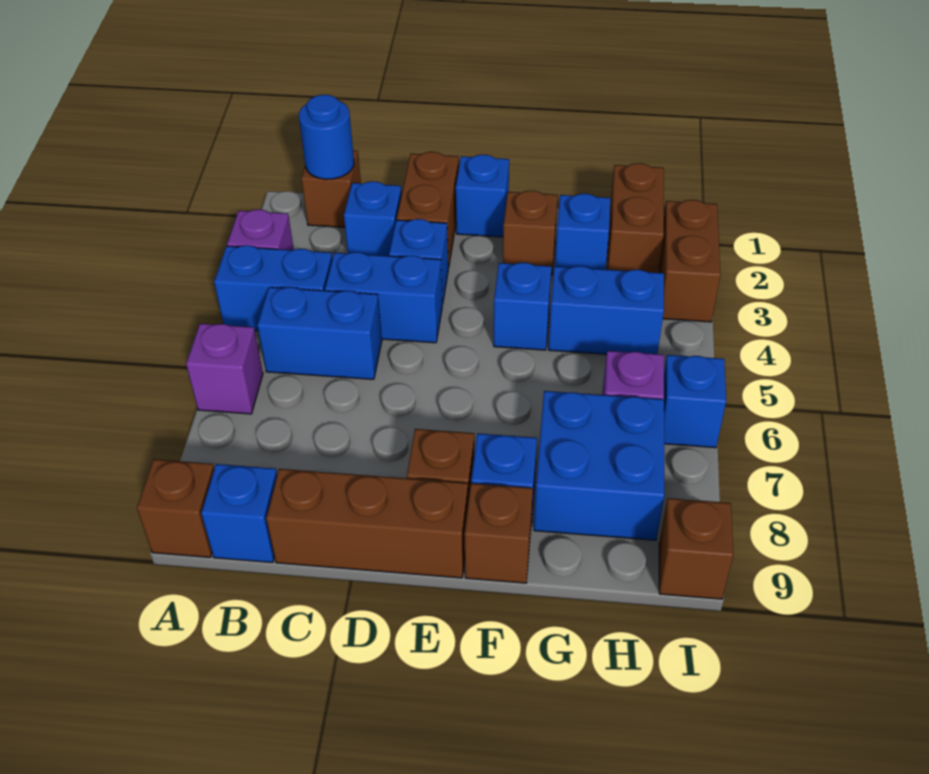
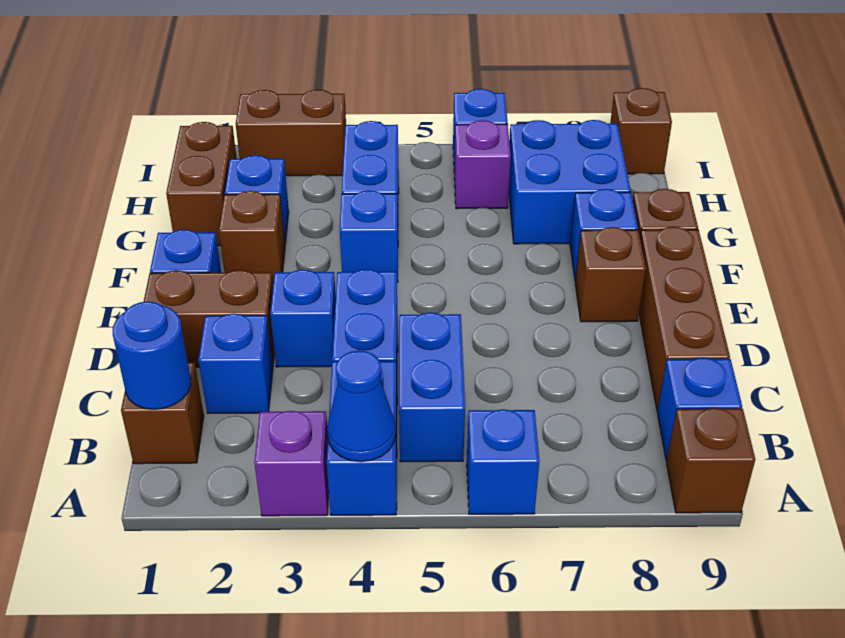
none -> blue 1x1 cone [327,351,396,462]
purple 1x1 brick [186,324,263,414] -> blue 1x1 brick [467,409,540,514]
brown 1x2 brick [607,163,664,273] -> brown 1x2 brick turned to [166,122,237,246]

